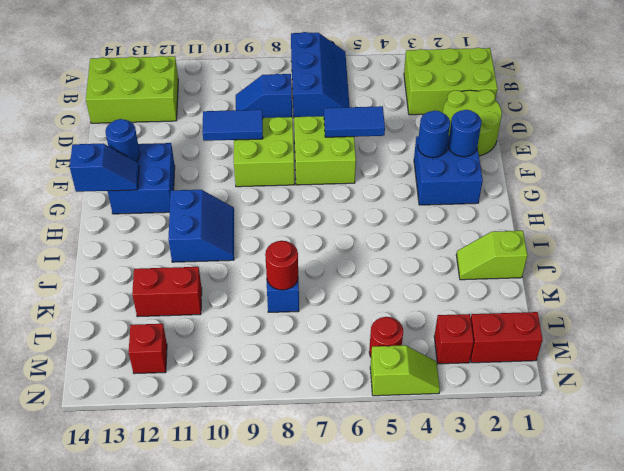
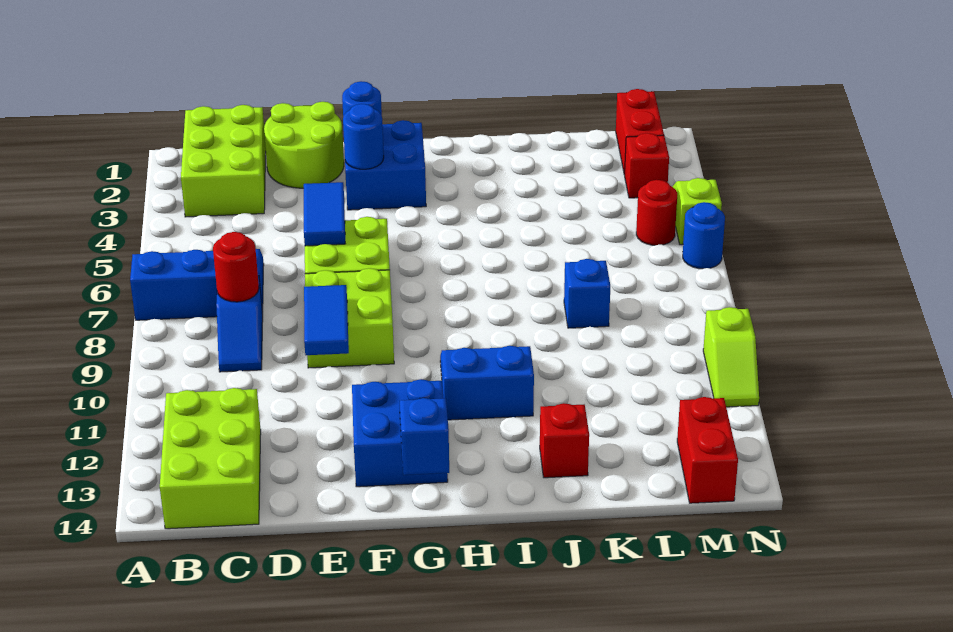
blue 1x1 round brick [105,119,140,161] -> blue 1x1 round brick moved to [683,202,725,269]
lime 1x2 slope [456,231,527,280] -> lime 1x2 slope moved to [703,307,759,407]
red 1x1 round brick [265,241,298,290] -> red 1x1 round brick moved to [213,232,259,302]
red 1x2 brick [132,267,202,317] -> red 1x2 brick moved to [677,397,738,503]
red 1x1 brick [129,324,167,374] -> red 1x1 brick moved to [540,403,589,478]

